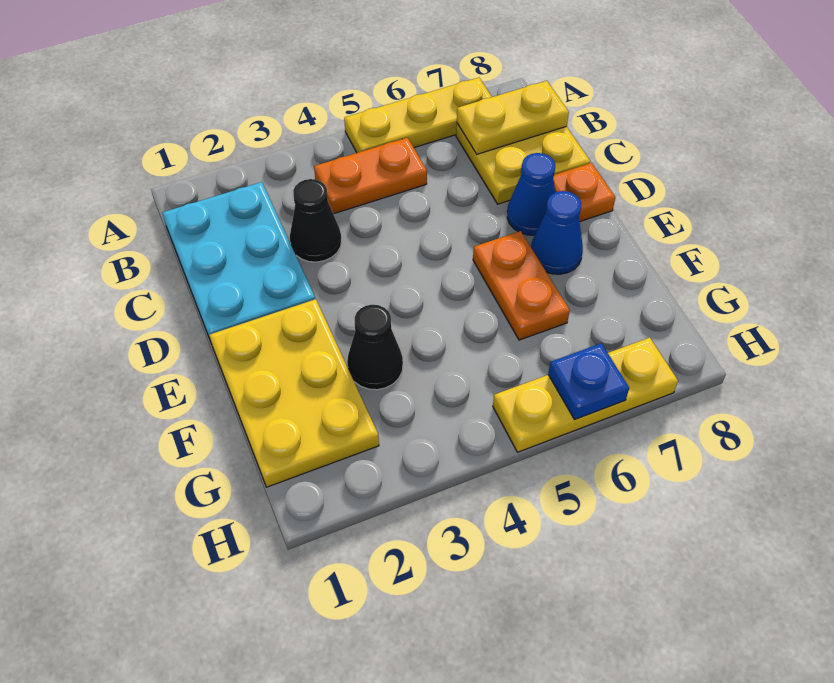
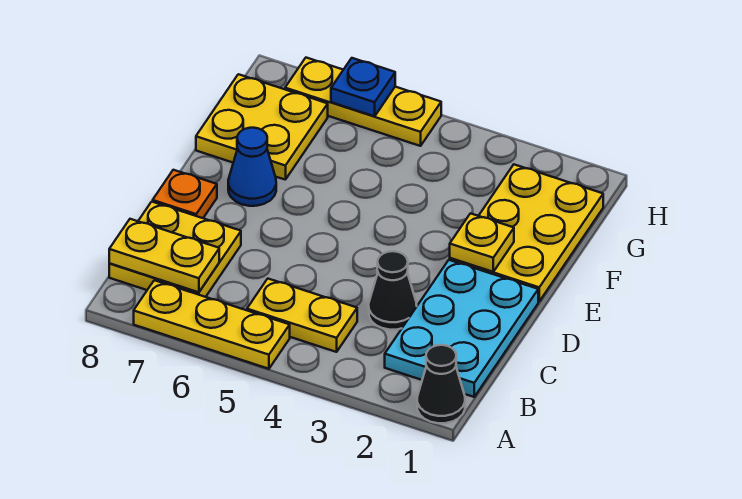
orange 1x2 plate [314,138,427,214] -> yellow 1x2 plate [247,279,357,352]
blue 1x1 cone [507,153,556,235] -> none
none -> yellow 1x1 plate [450,213,514,272]
orange 1x2 plate [473,231,570,340] -> none
black 1x1 cone [347,305,403,390] -> black 1x1 cone moved to [417,345,465,423]
none -> yellow 2x2 plate [196,74,328,180]

